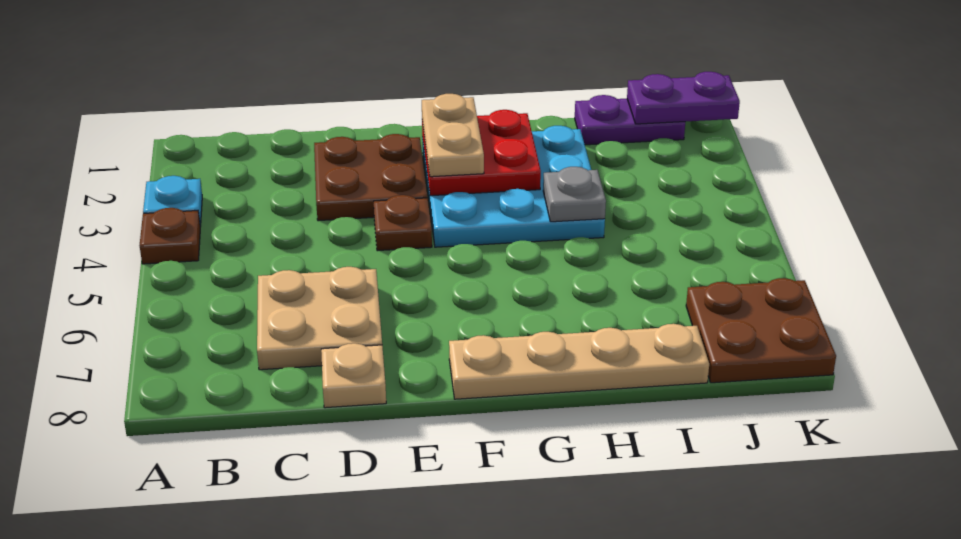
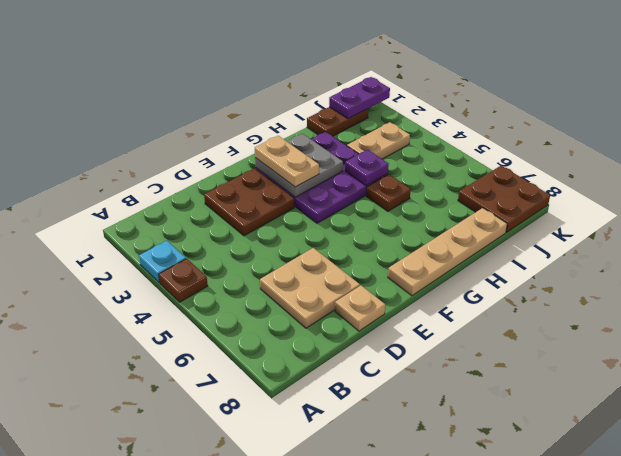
brown 1x1 plate [374,195,432,251] -> brown 1x1 plate moved to [366,175,411,211]
cyan 3x3 plate [422,126,605,247] -> purple 3x3 plate [256,132,388,223]
red 2x2 plate [422,110,541,196] -> grey 2x2 plate [255,134,343,197]
grey 1x1 plate [543,167,606,222] -> purple 1x1 plate [345,150,389,186]
purple 1x2 plate [575,95,685,145] -> brown 1x2 plate [307,107,368,136]
none -> tan 1x2 plate [347,122,410,159]

